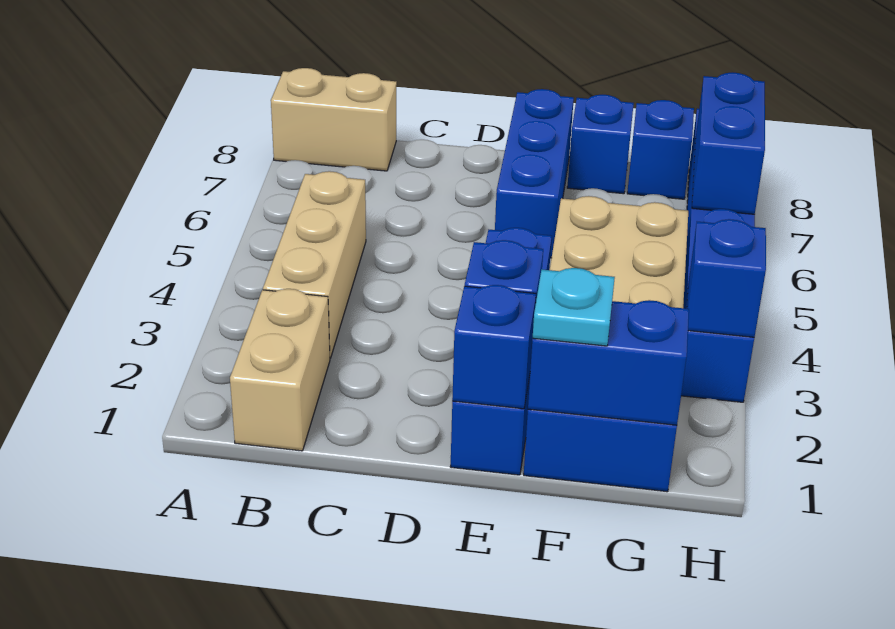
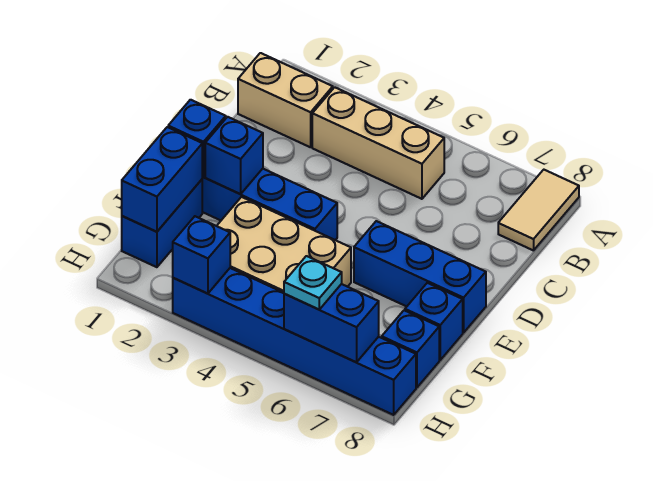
tan 1x2 brick [271,68,397,171] -> tan 1x2 tile [498,170,579,251]
cyan 1x1 plate [533,268,615,346] -> cyan 1x1 plate moved to [284,256,342,309]

